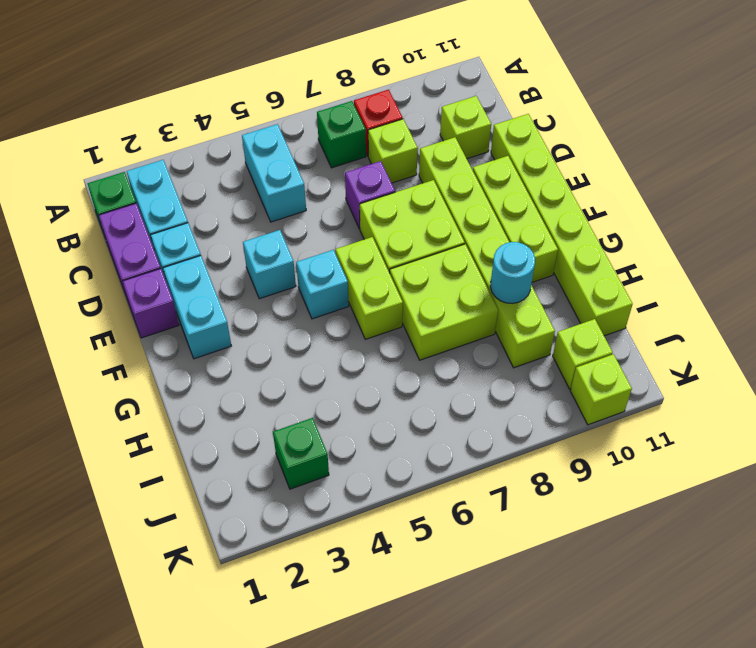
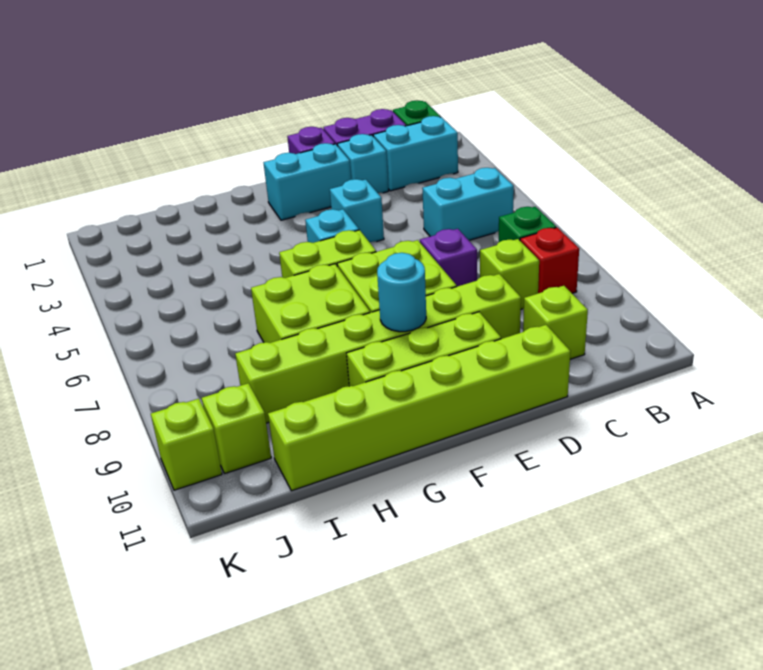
cyan 1x1 round brick [490,242,535,303] -> cyan 1x1 round brick moved to [377,253,426,332]
green 1x1 brick [273,418,329,489] -> none

